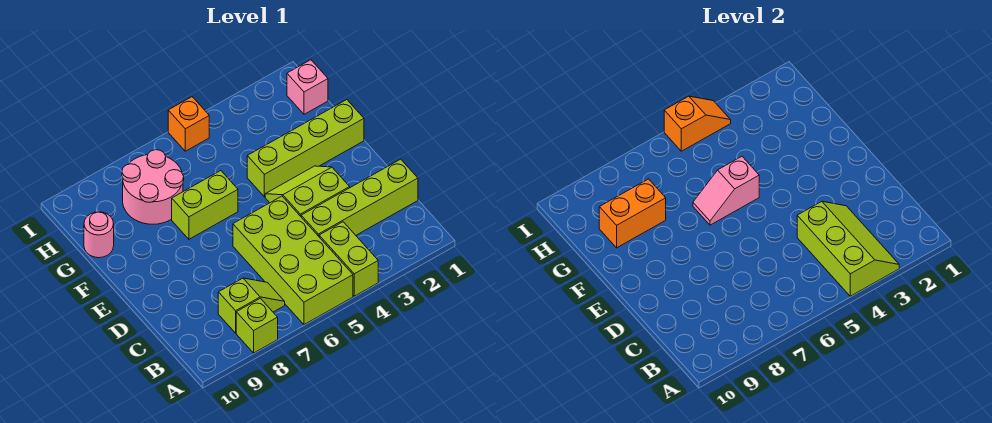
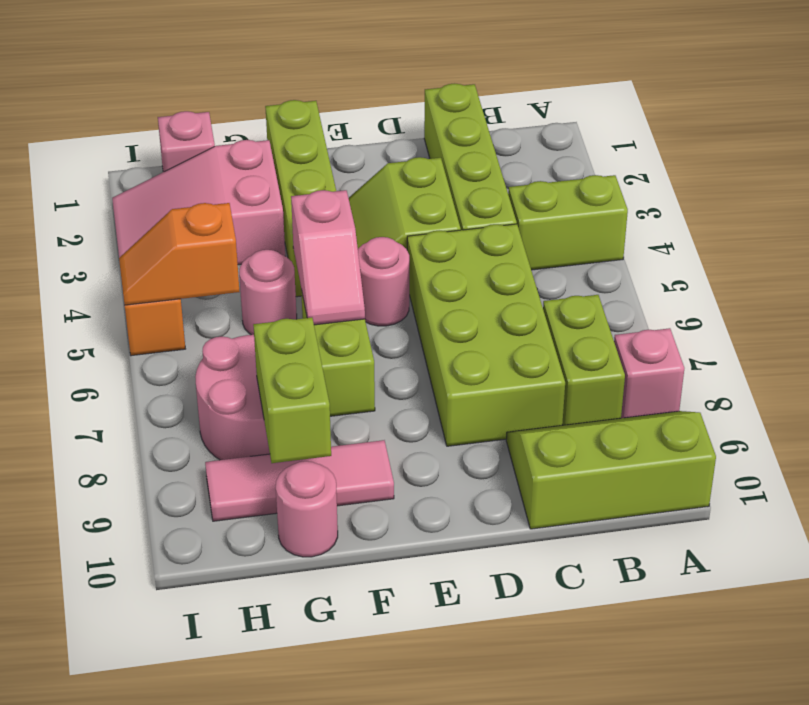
lime 2x3 slope [797,201,899,296] -> lime 2x3 slope moved to [506,411,716,529]
lime 2x4 brick [233,196,353,325] -> lime 2x4 brick turned to [407,224,565,446]
lime 1x1 brick [236,298,278,353] -> pink 1x1 brick [614,328,684,418]
lime 1x2 slope [218,278,285,333] -> lime 1x2 brick [543,295,625,425]
none -> pink 1x1 round brick [358,237,409,326]
none -> pink 1x3 tile [205,440,394,521]
none -> pink 2x3 slope [112,140,285,265]
none -> pink 1x1 round brick [239,250,297,335]
orange 1x2 brick [599,179,666,248] -> lime 1x2 brick [253,317,331,463]
orange 1x2 slope [664,96,731,151] -> orange 1x2 slope turned to [119,203,240,305]

